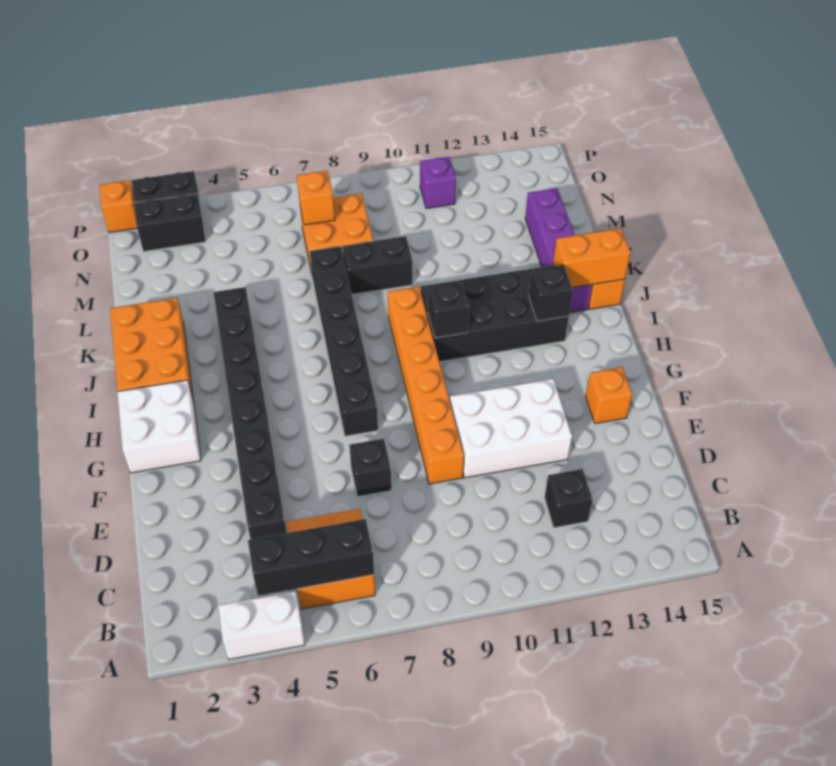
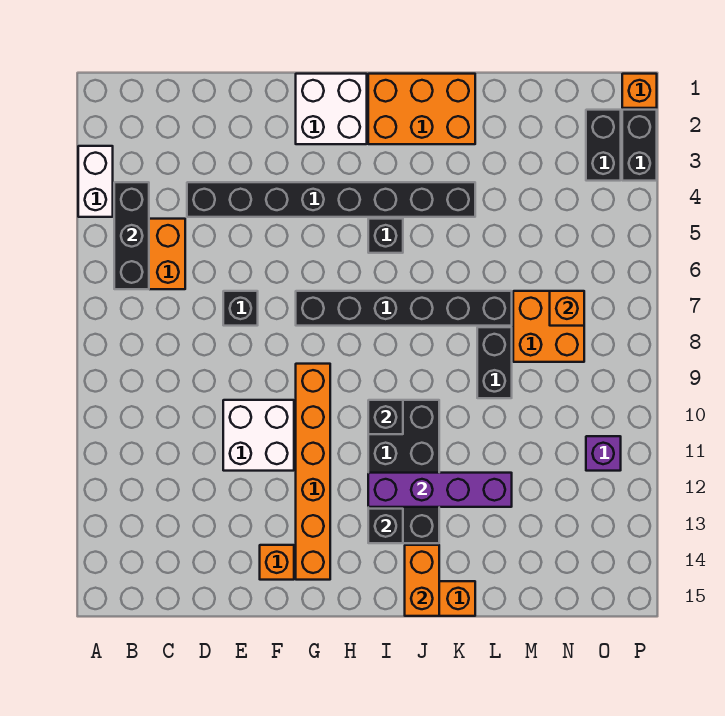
black 1x1 brick [545,469,593,528] -> black 1x1 brick moved to [368,219,403,253]
orange 1x6 brick [388,287,464,484] -> orange 1x6 brick turned to [296,364,330,580]
white 2x3 brick [450,379,572,478] -> white 2x2 brick [223,400,294,471]
purple 1x4 brick [525,188,592,313] -> purple 1x4 brick moved to [368,473,512,507]

